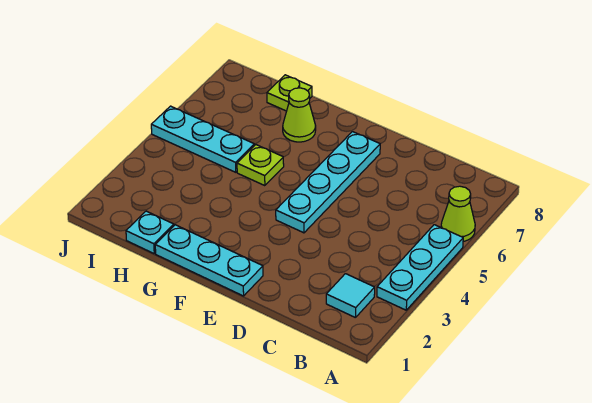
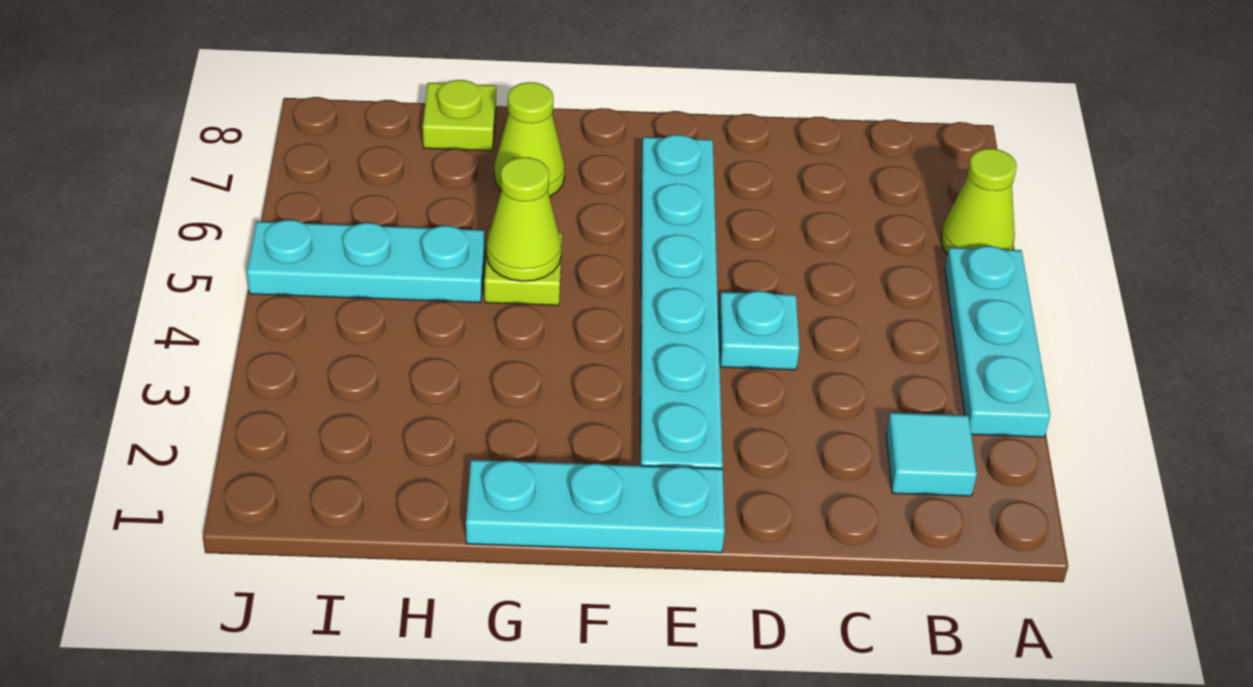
cyan 1x4 plate [276,132,380,233] -> cyan 1x6 plate [640,135,723,469]
none -> lime 1x1 cone [487,157,561,281]
cyan 1x1 plate [126,211,174,253] -> cyan 1x1 plate moved to [719,291,799,370]

